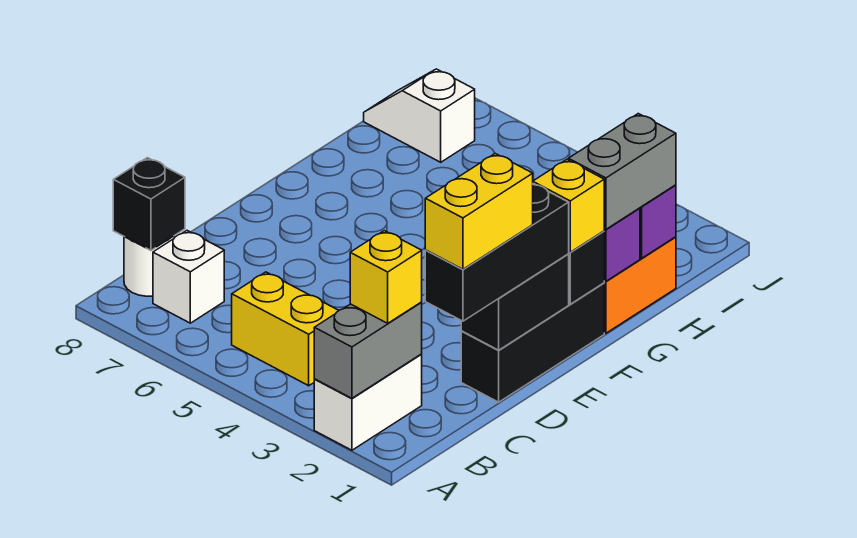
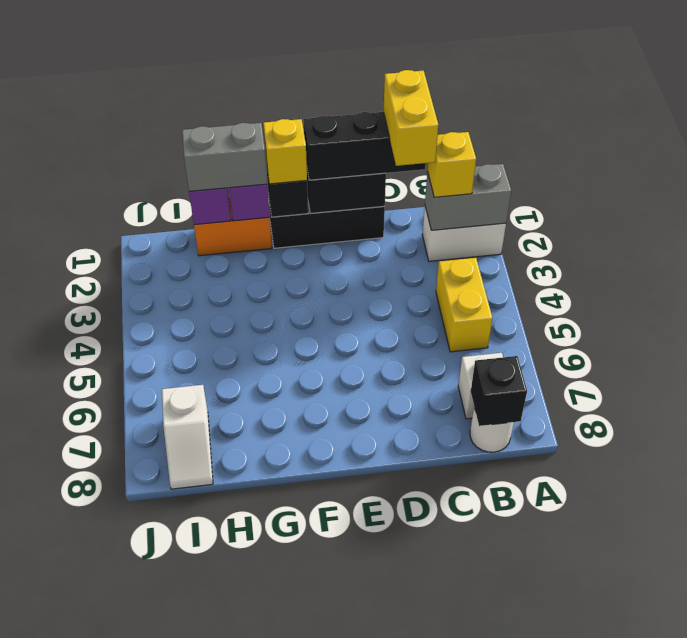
yellow 1x2 brick [425,154,533,269] -> yellow 1x2 brick turned to [384,70,438,166]

